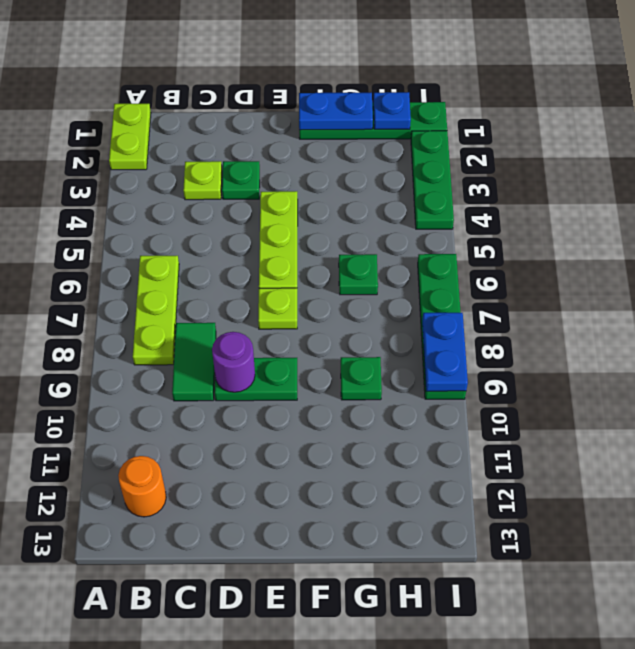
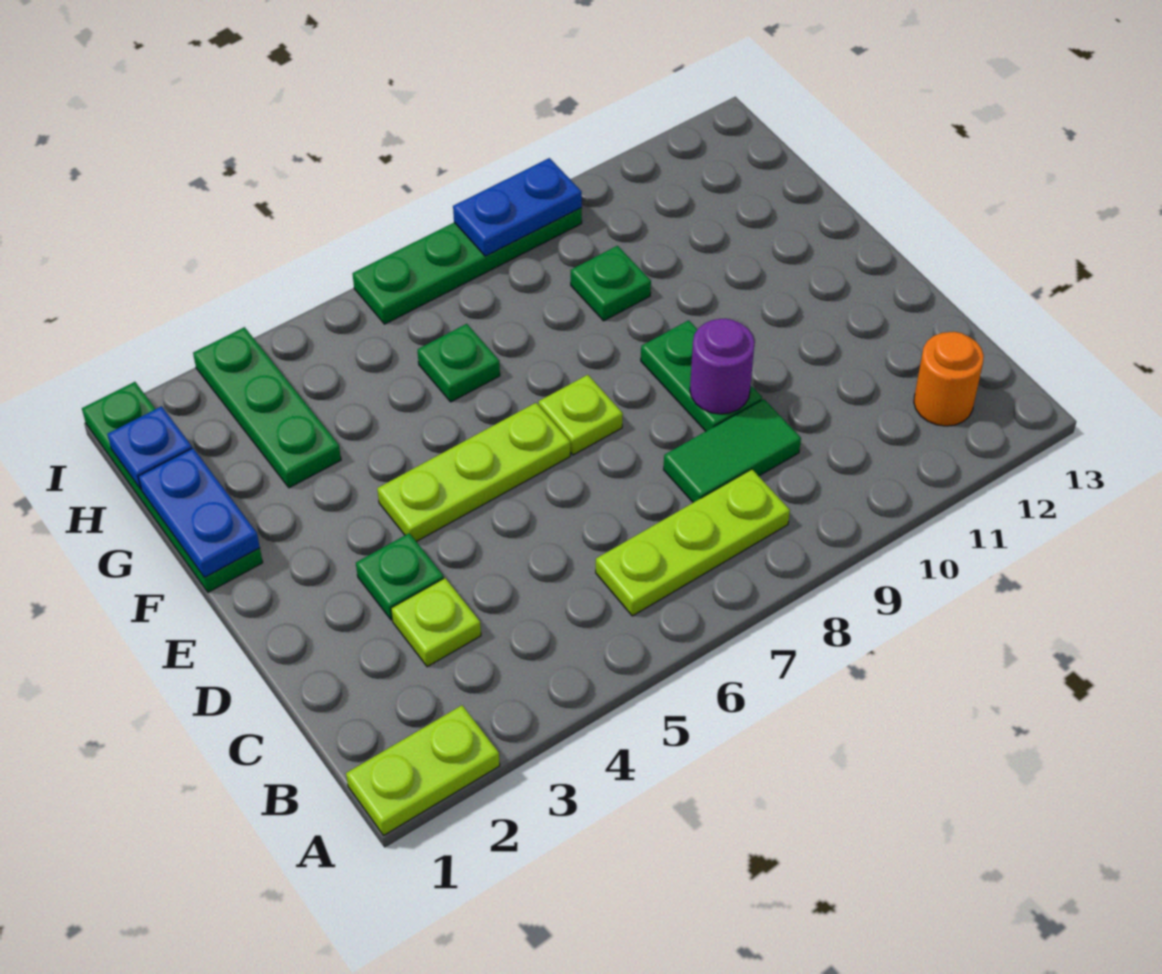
green 1x3 plate [411,131,454,229] -> green 1x3 plate turned to [193,327,341,488]

